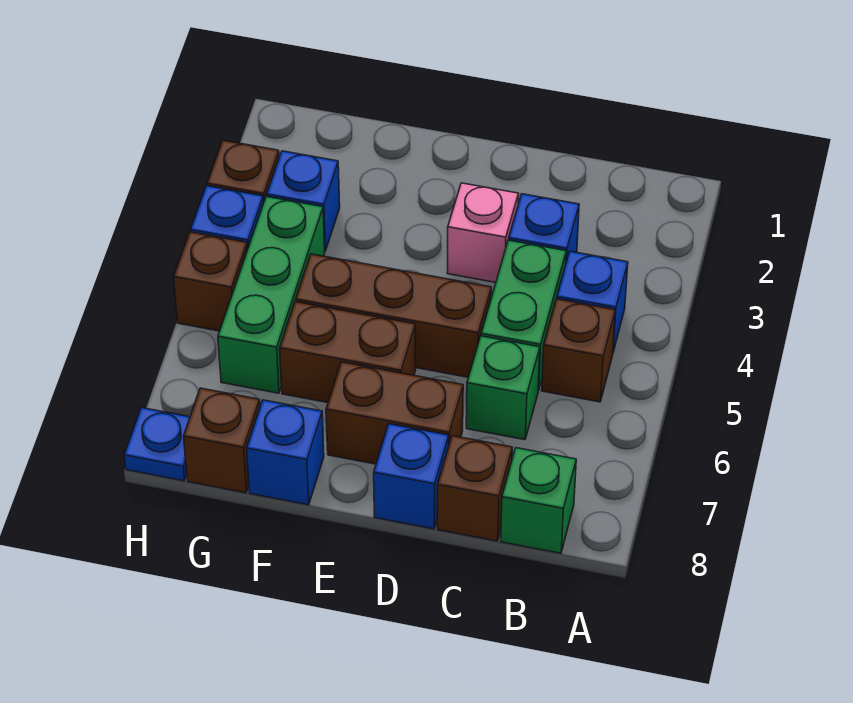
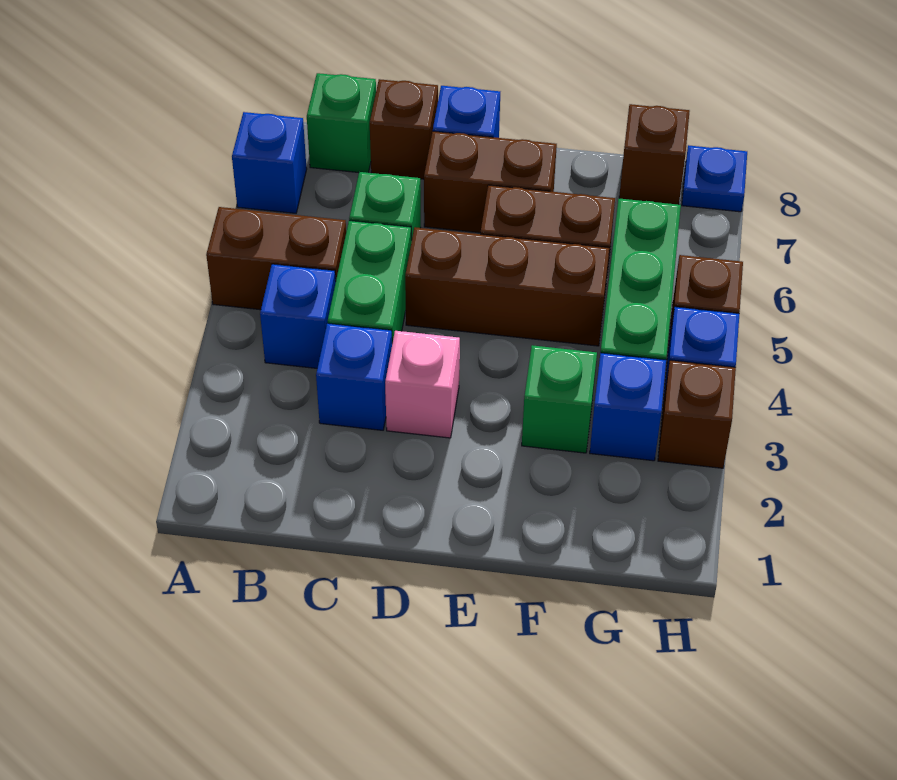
brown 1x1 brick [542,299,615,402] -> brown 1x2 brick [206,207,346,310]
none -> green 1x1 brick [522,345,597,453]
blue 1x1 brick [247,400,324,505] -> blue 1x1 brick moved to [232,112,307,213]

